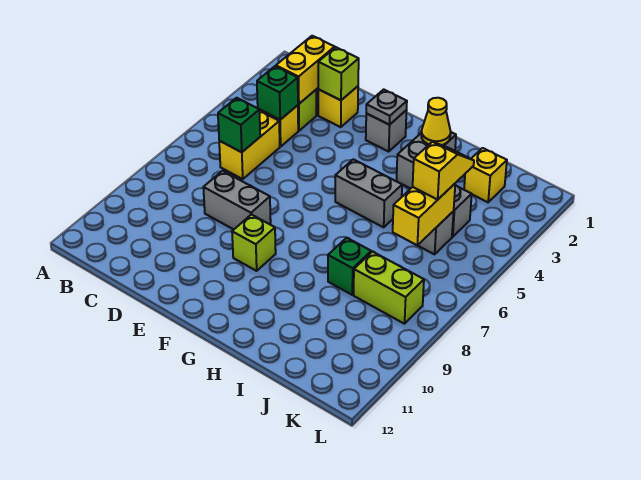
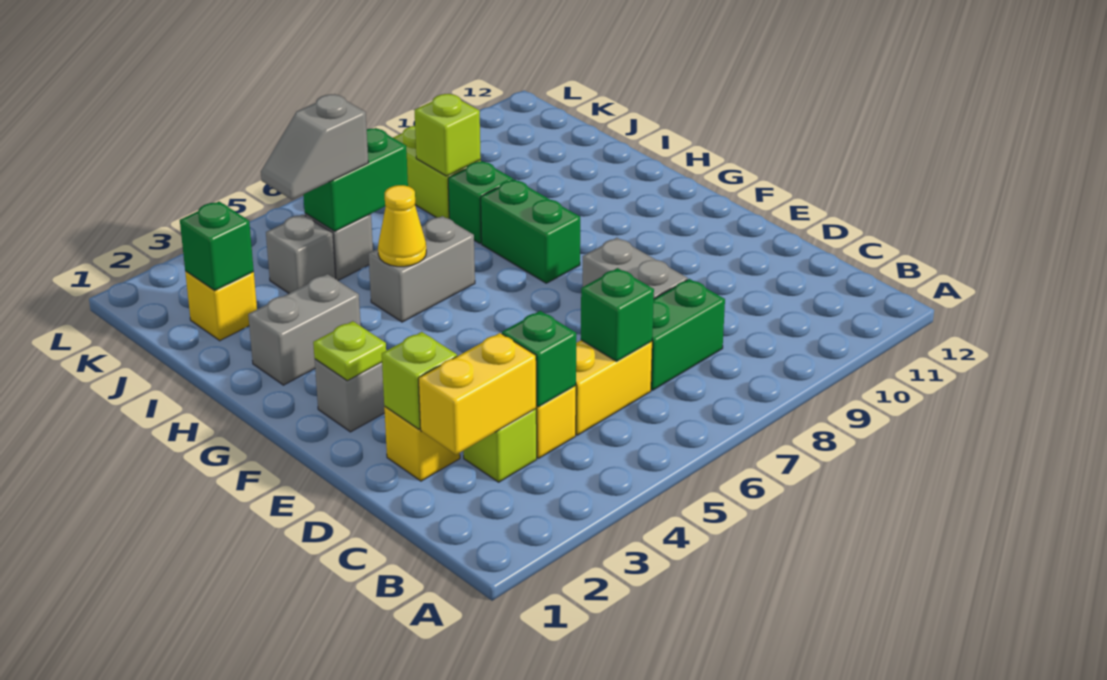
none -> green 1x2 brick [651,279,725,390]
grey 1x1 plate [366,89,407,125] -> lime 1x1 plate [313,321,386,381]
lime 1x1 brick [232,214,276,271] -> lime 1x1 brick moved to [415,94,481,176]
grey 1x2 brick [335,159,402,227] -> grey 1x2 brick turned to [369,216,475,322]
none -> green 1x2 brick [481,179,580,283]
yellow 1x1 cone [421,98,451,145] -> yellow 1x1 cone moved to [378,185,426,267]
none -> green 1x1 brick [180,202,254,291]
yellow 1x2 slope [413,142,474,200] -> grey 1x2 slope [261,94,368,200]
yellow 1x2 brick [393,184,455,245] -> green 1x2 brick [303,128,408,231]

